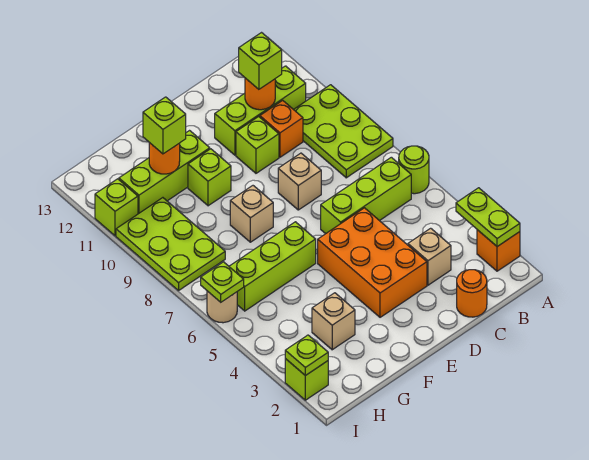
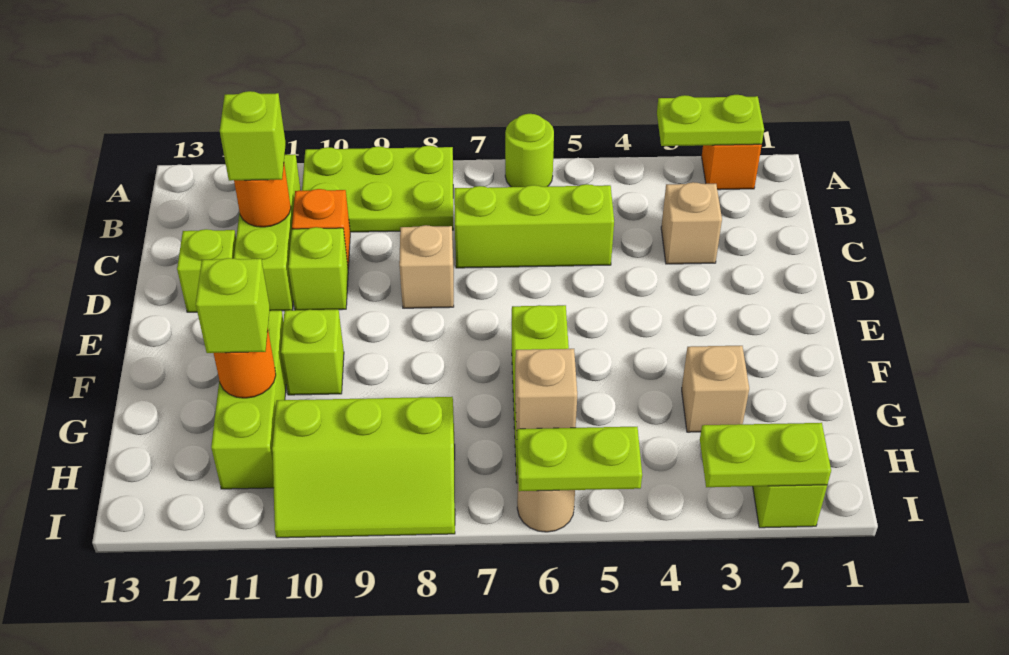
lime 1x3 brick [321,157,411,234] -> lime 1x3 brick turned to [454,184,614,268]
orange 1x1 round brick [457,270,487,317] -> none
orange 2x3 brick [318,208,427,317] -> none
tan 1x1 brick [230,186,273,242] -> tan 1x1 brick moved to [515,349,577,431]
lime 2x3 plate [116,198,225,291] -> lime 2x3 slope [272,397,455,538]
lime 1x1 plate [285,335,328,376] -> lime 1x2 plate [700,423,831,487]
lime 1x1 plate [201,262,244,302] -> lime 1x2 plate [517,427,642,491]
lime 1x1 brick [95,179,138,236] -> lime 1x1 brick moved to [177,229,236,312]

